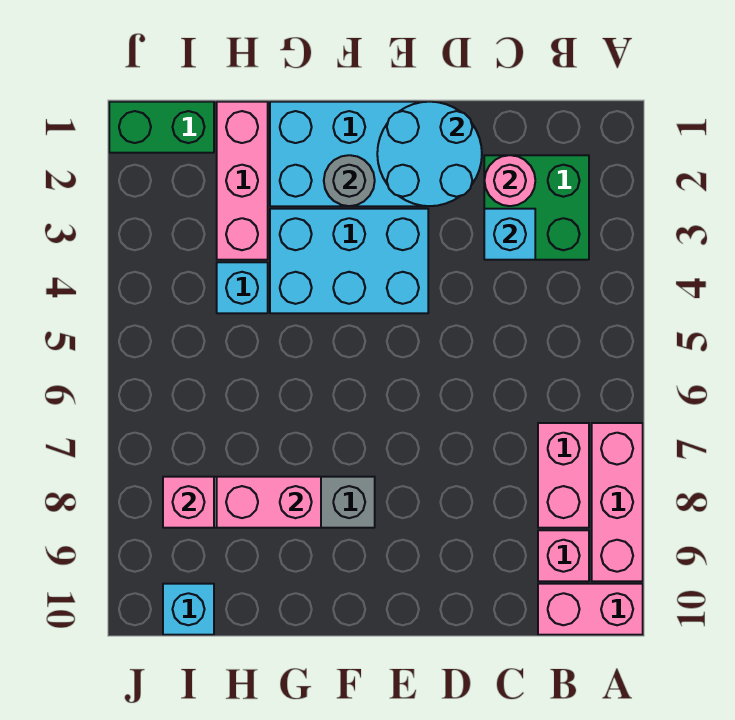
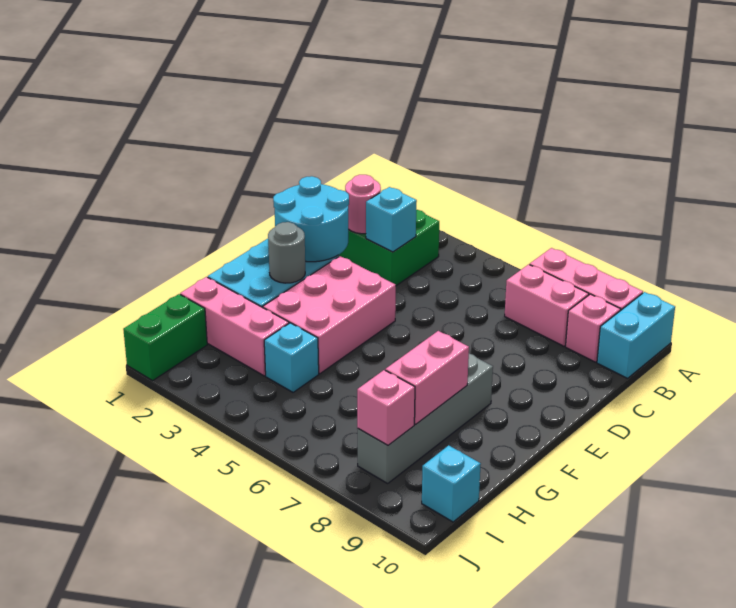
pink 1x2 brick [538,584,643,635] -> cyan 1x2 brick [597,292,675,378]
cyan 2x3 brick [270,209,428,313] -> pink 2x3 brick [263,256,396,374]

